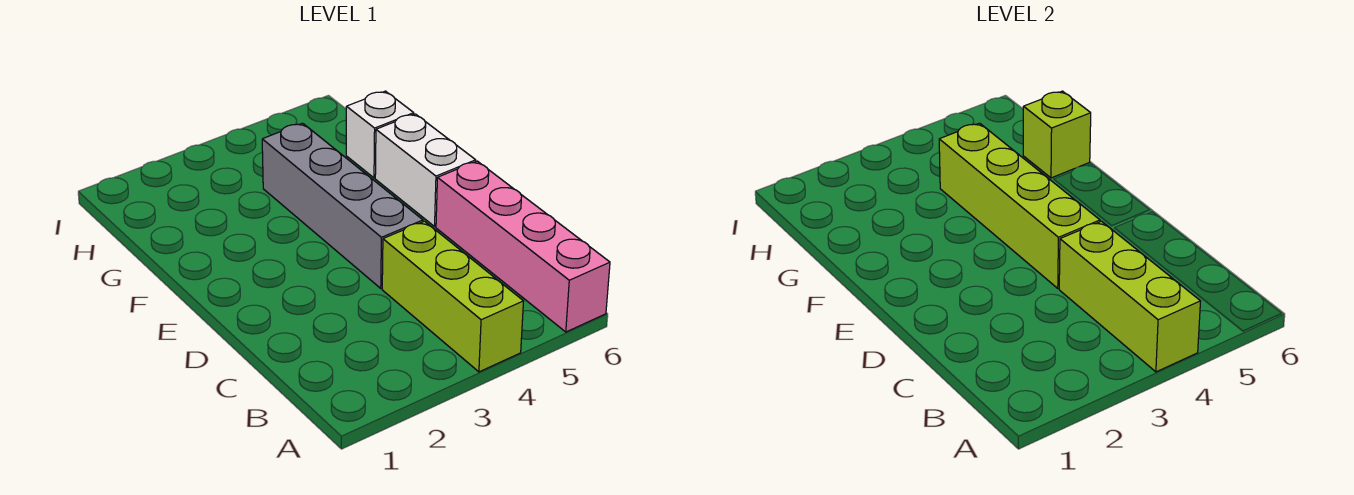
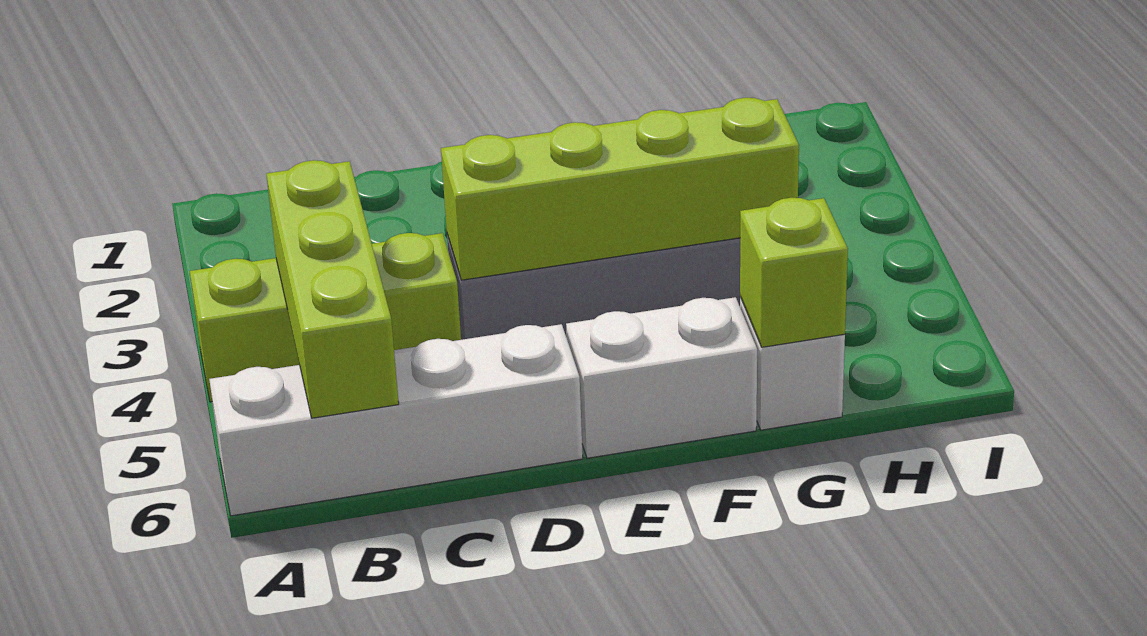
lime 1x3 brick [1059,221,1201,372] -> lime 1x3 brick turned to [266,160,399,418]
pink 1x4 brick [436,161,610,332] -> white 1x4 brick [209,324,583,516]

